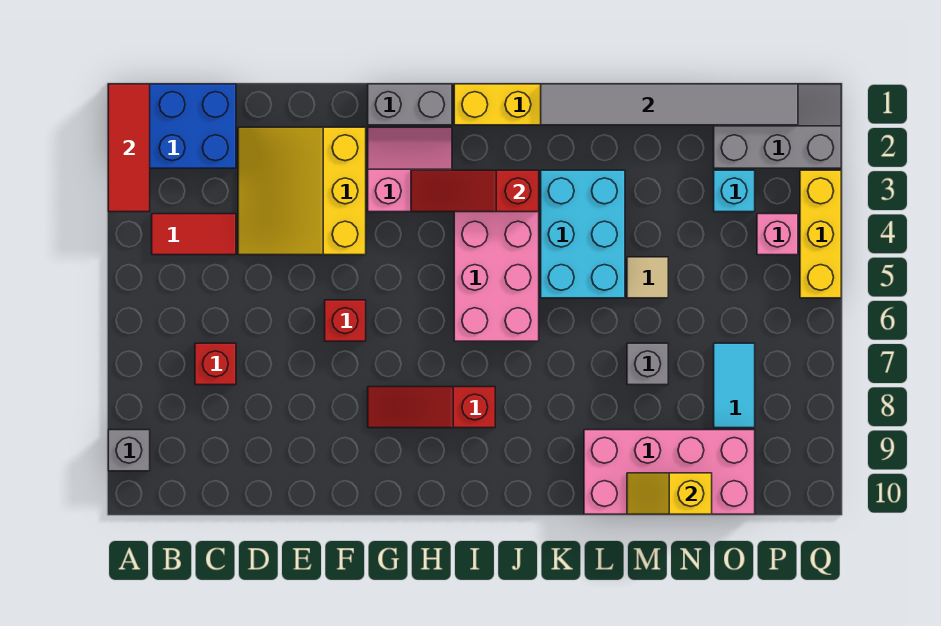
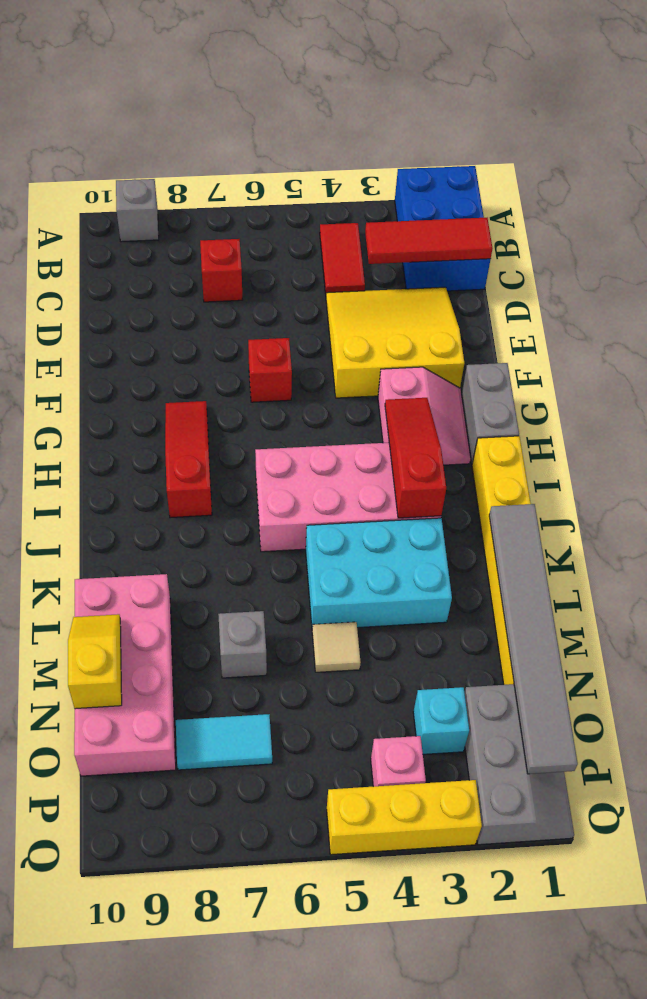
red 1x3 tile [108,84,150,212] -> red 1x3 tile moved to [365,218,492,264]

